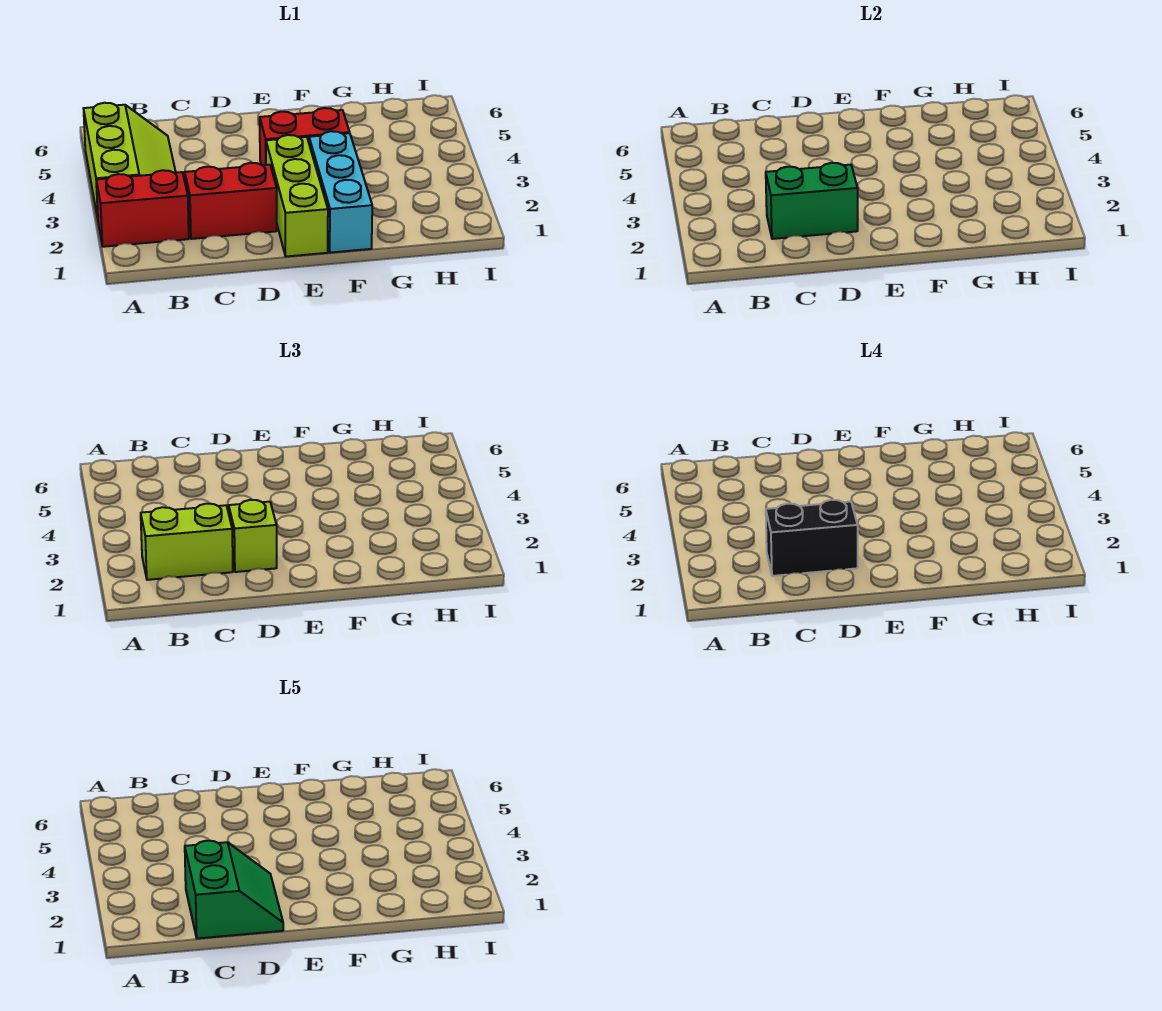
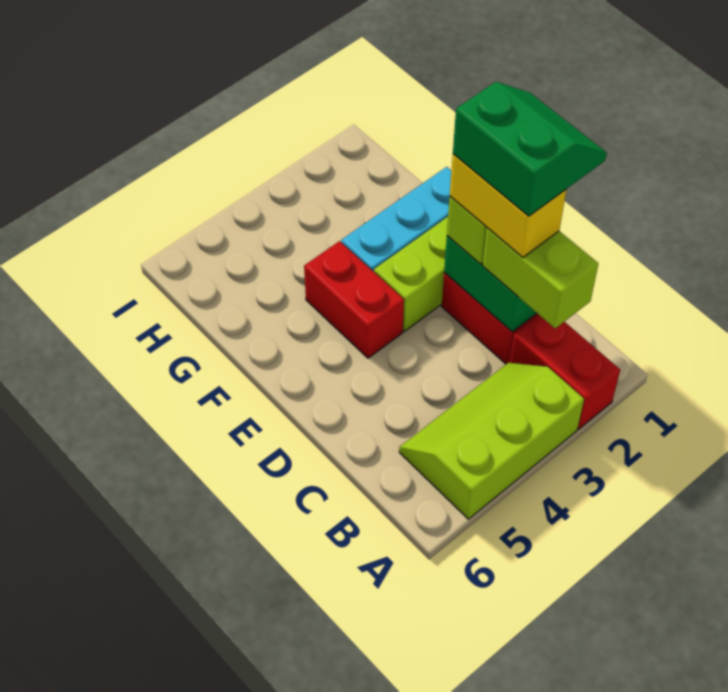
green 2x2 slope [185,841,283,938] -> green 2x2 slope turned to [453,82,607,216]
black 1x2 brick [766,500,858,576] -> yellow 1x2 brick [450,154,566,257]

